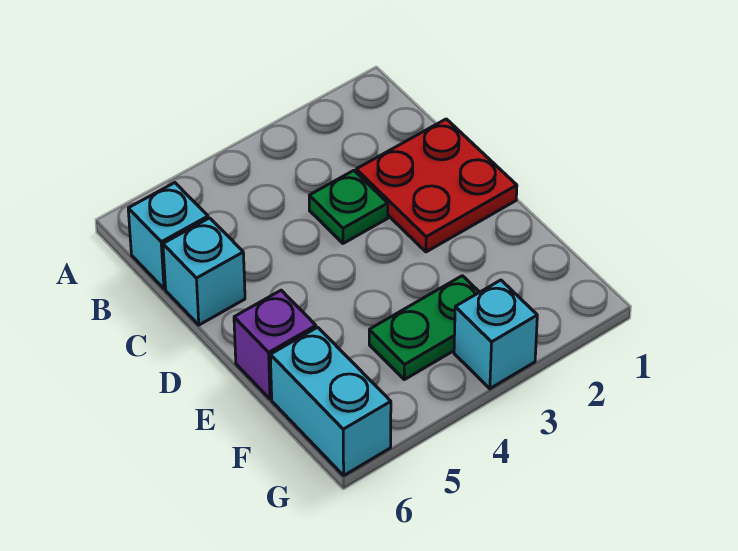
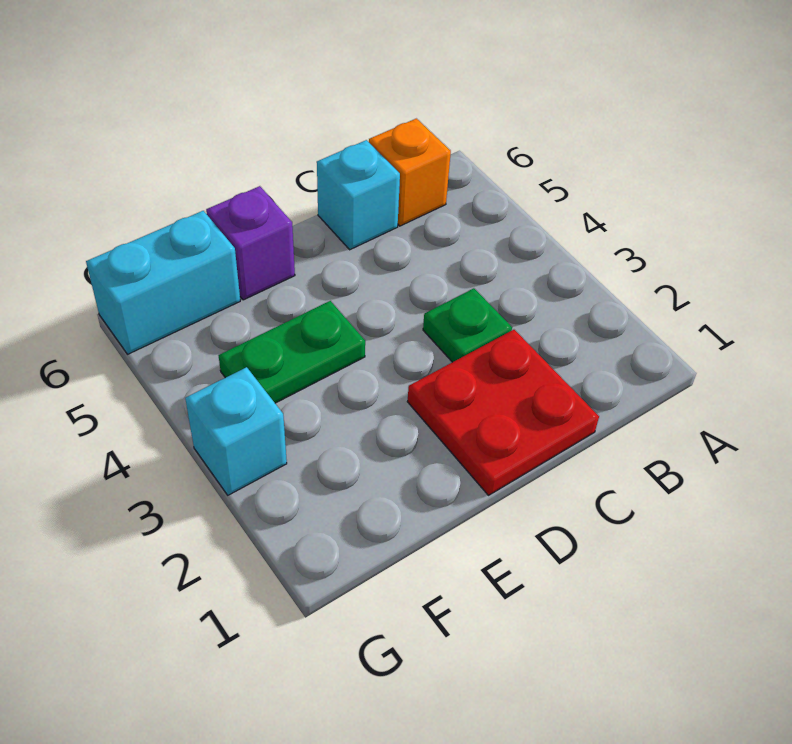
cyan 1x1 brick [128,183,208,289] -> orange 1x1 brick [369,119,451,226]
green 1x2 plate [369,276,479,380] -> green 1x2 plate turned to [219,301,365,403]

